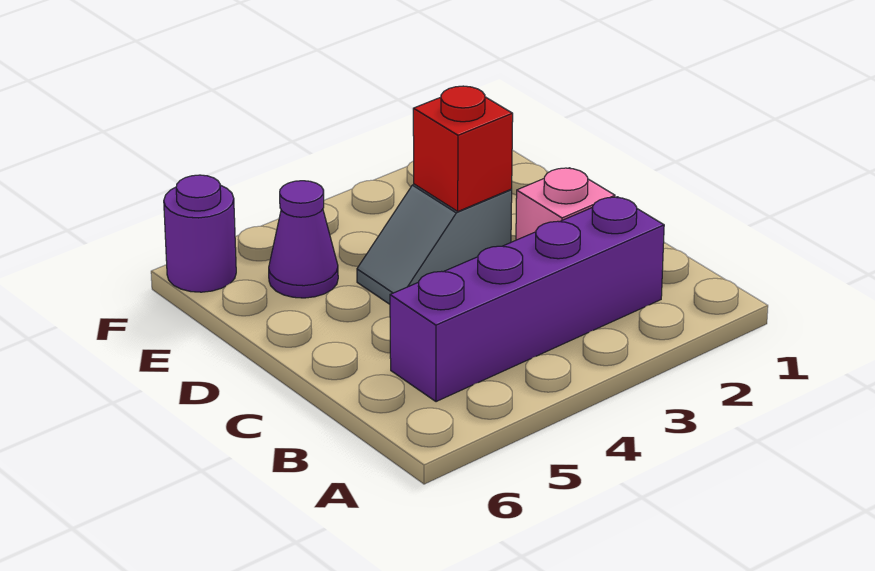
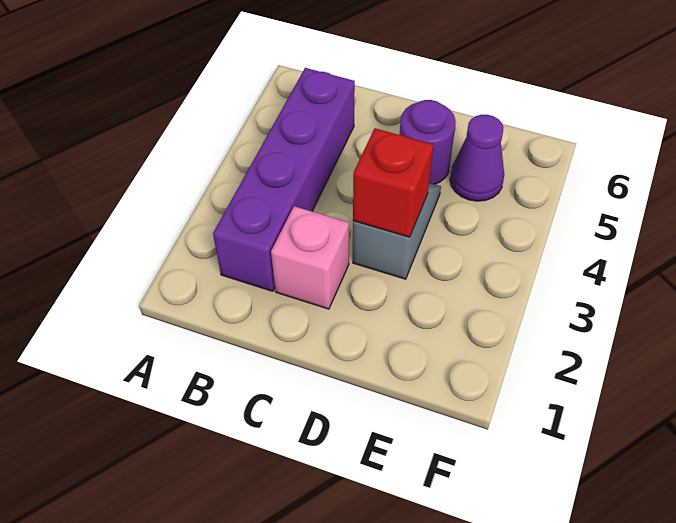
purple 1x1 round brick [164,175,236,292] -> purple 1x1 round brick moved to [400,100,456,184]

